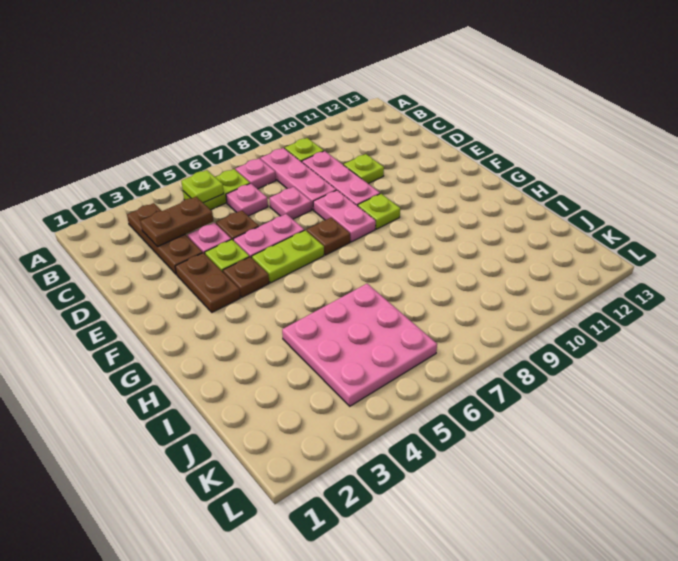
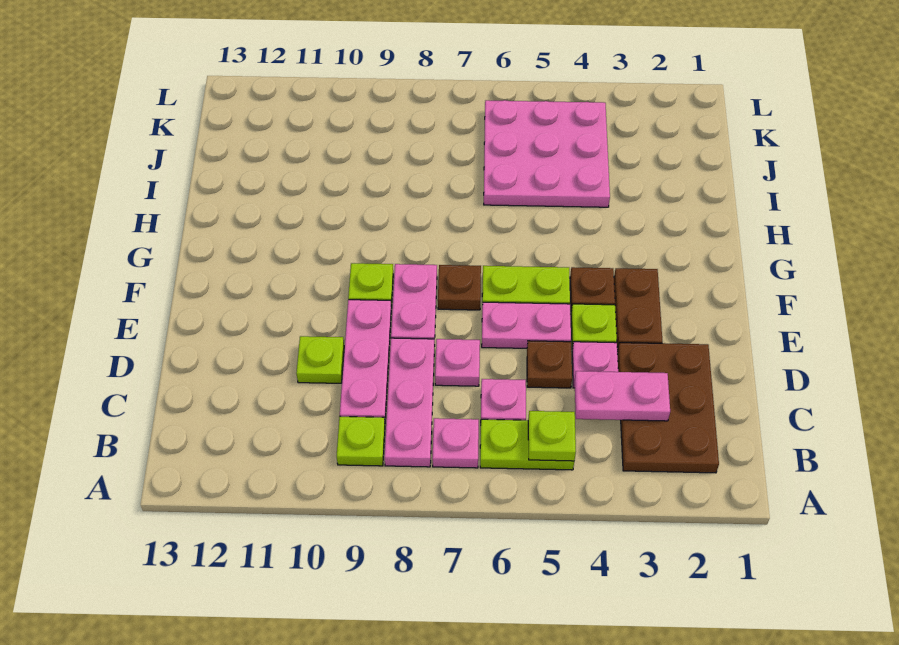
brown 1x3 plate [127,203,203,274] -> brown 2x3 plate [617,343,719,473]
brown 1x2 plate [140,197,213,247] -> pink 1x2 plate [575,371,670,421]

